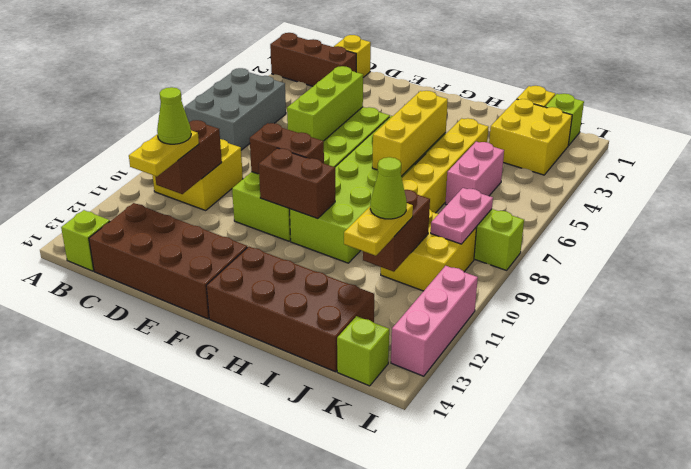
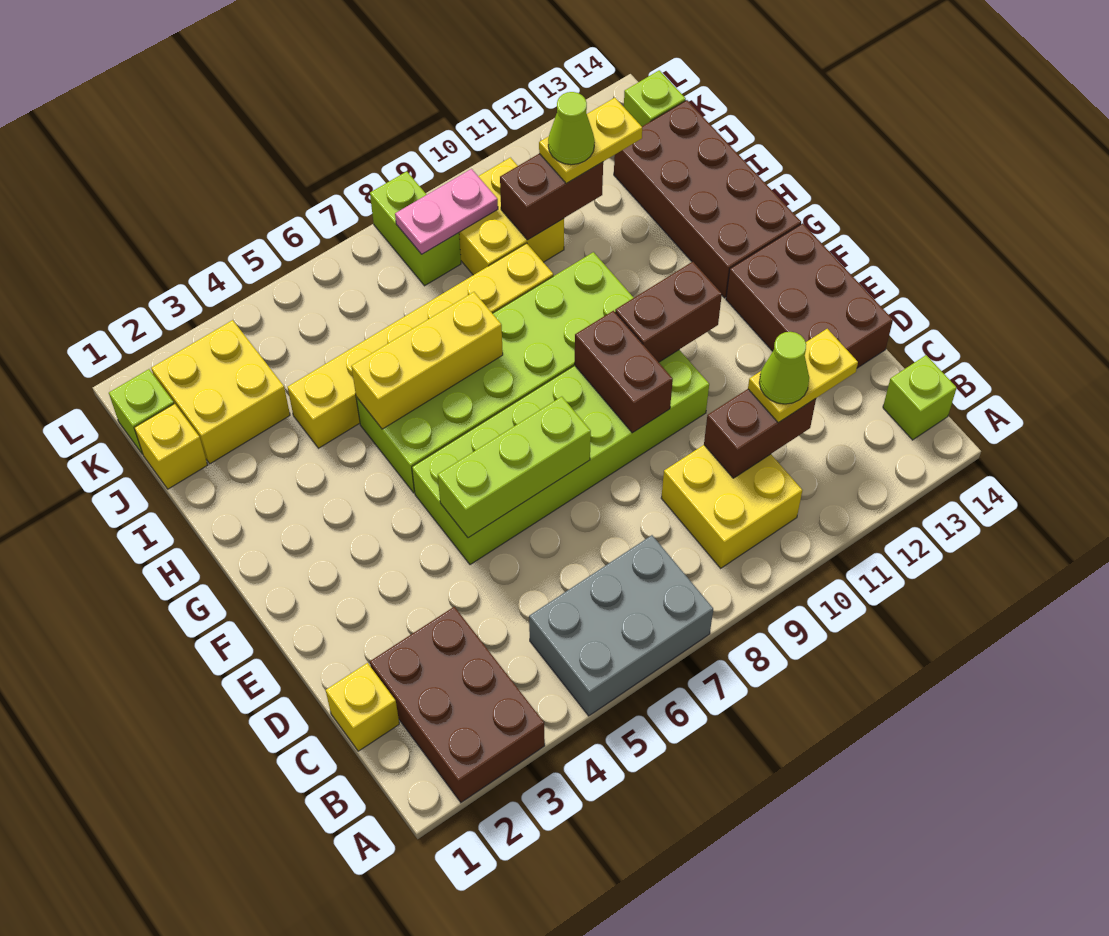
brown 1x3 brick [270,33,356,86] -> brown 2x3 brick [370,607,545,802]
brown 2x4 brick [89,203,247,319] -> brown 2x3 brick [726,223,893,368]
brown 1x2 brick [259,148,335,219] -> brown 1x2 brick turned to [615,262,722,362]
pink 1x2 brick [445,142,504,205] -> none
pink 1x3 brick [391,266,478,376] -> none

